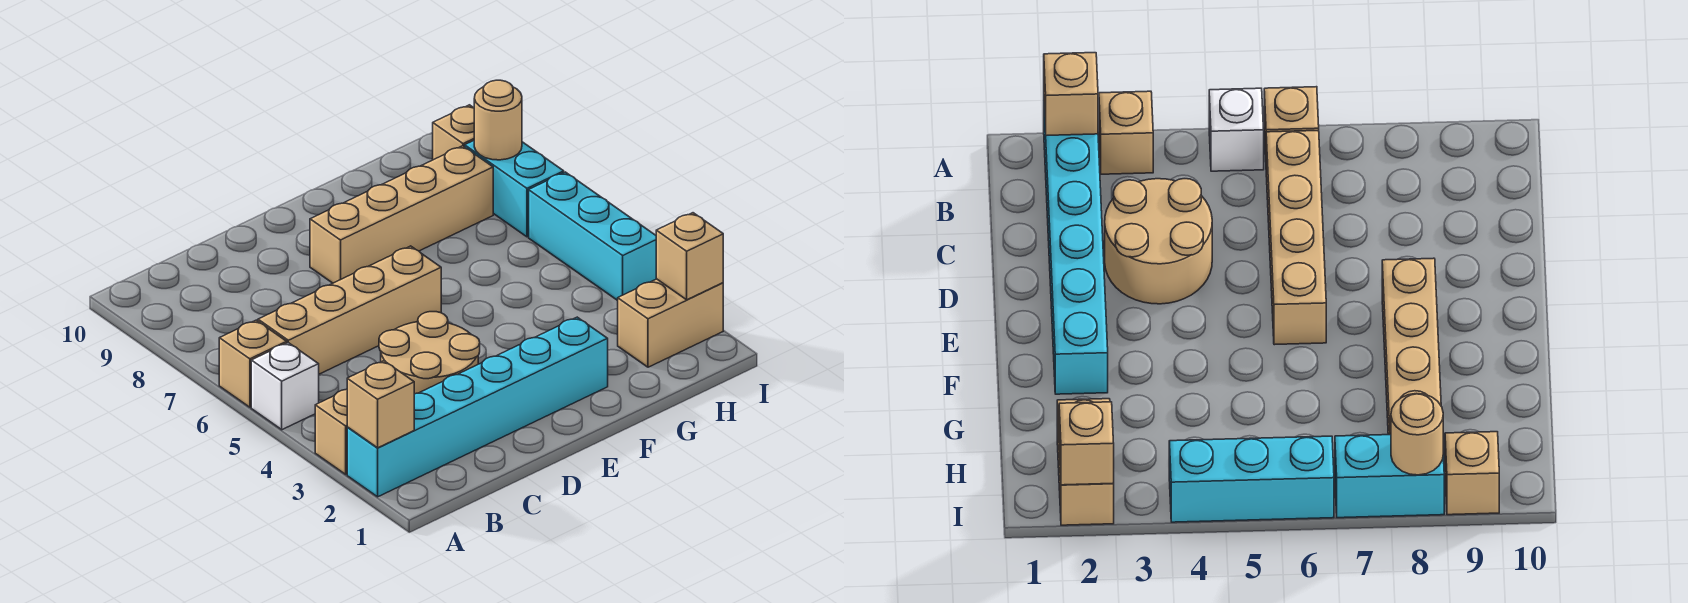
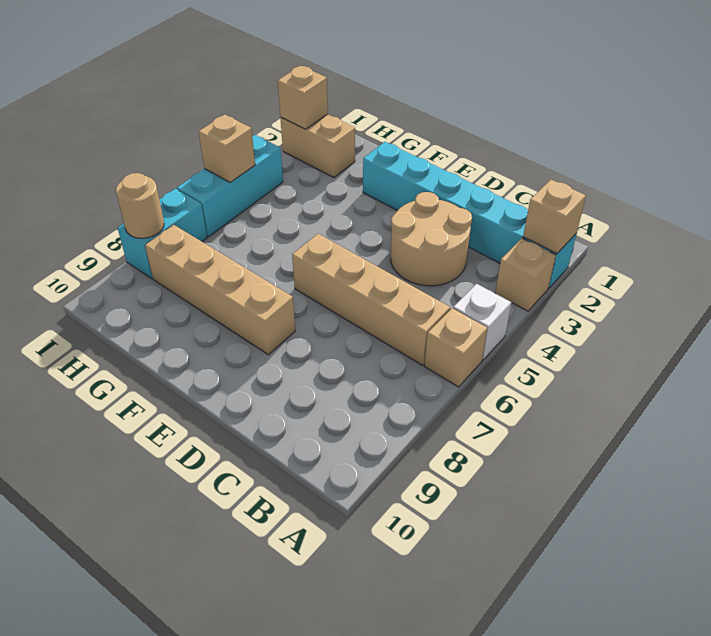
tan 1x1 brick [433,105,474,160] -> tan 1x1 brick moved to [199,114,255,182]

